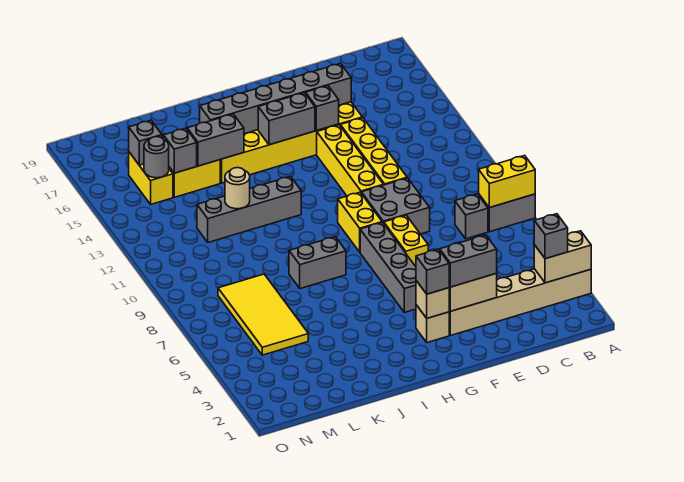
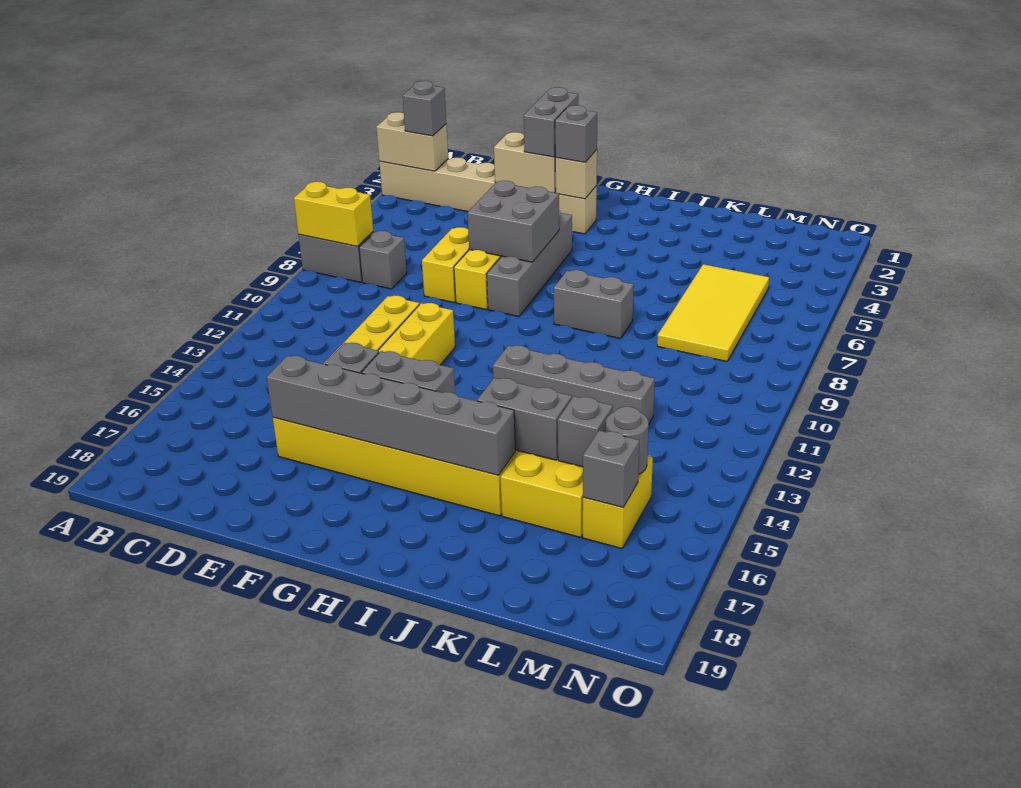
grey 1x2 brick [440,235,497,287] -> grey 1x2 brick turned to [524,87,578,157]
grey 2x2 brick [362,178,430,234] -> grey 2x2 brick moved to [467,181,559,262]
yellow 1x2 brick [338,192,382,252] -> yellow 1x2 brick moved to [422,227,469,303]
tan 1x1 round brick [225,168,250,209] -> none

